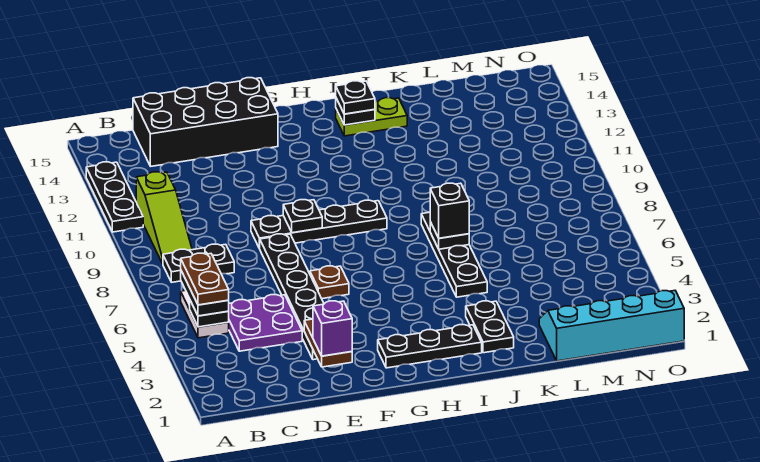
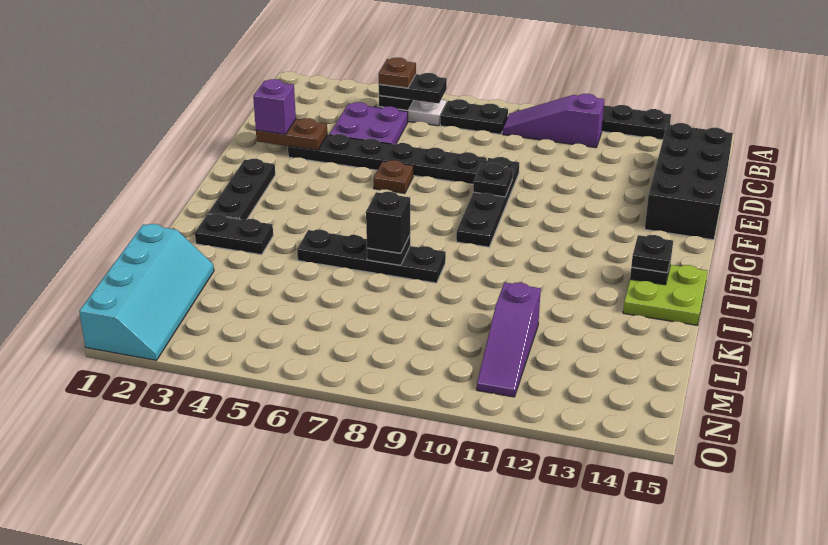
brown 1x2 plate [181,253,229,305] -> brown 1x1 plate [379,58,416,88]
black 1x2 plate [163,244,234,282] -> black 1x2 plate turned to [440,99,508,134]
lime 1x3 slope [136,172,192,264] -> purple 1x3 slope [503,94,604,148]
lime 1x2 plate [336,97,407,136] -> lime 2x2 plate [623,265,708,325]
none -> purple 1x3 slope [477,282,541,397]

